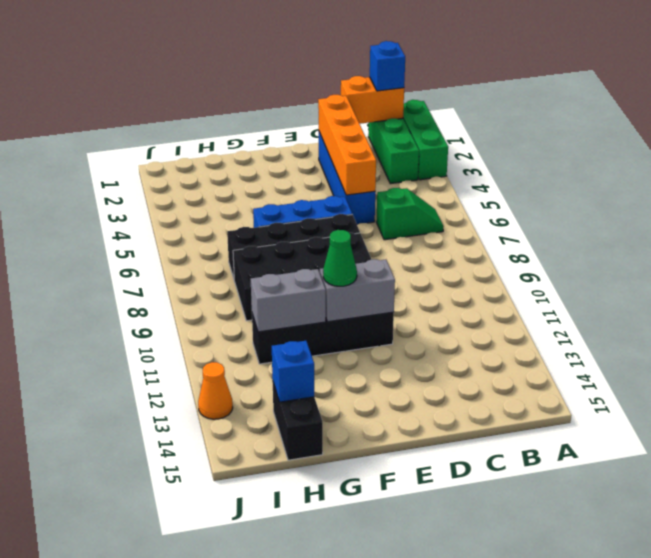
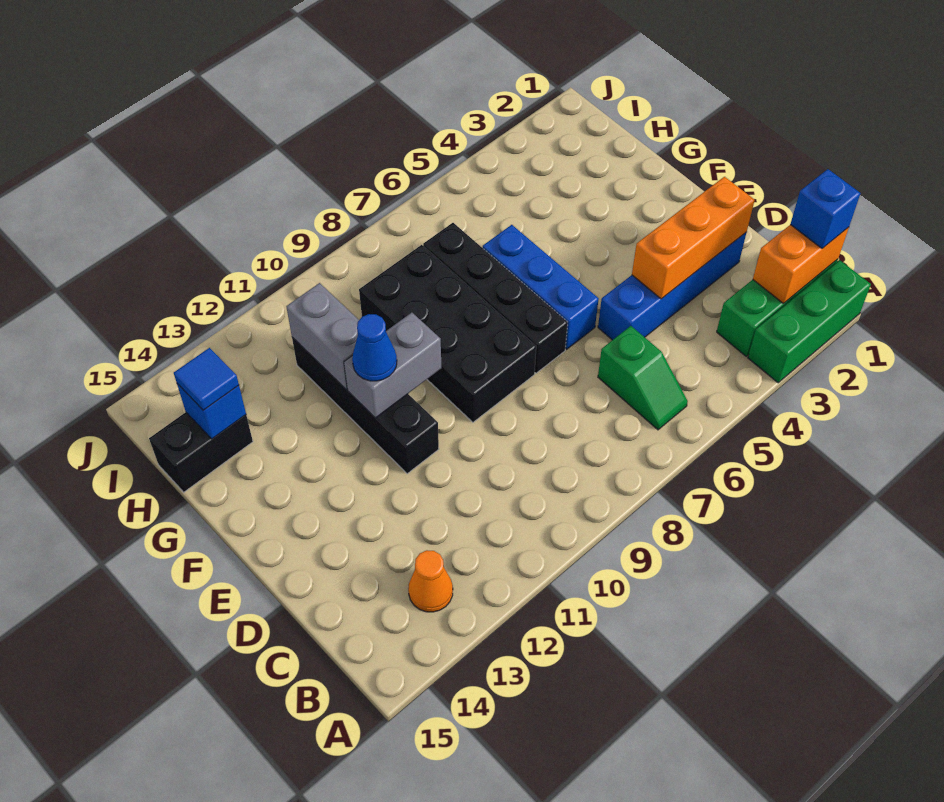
orange 1x2 brick [341,76,404,124] -> orange 1x2 brick turned to [753,225,849,303]
orange 1x4 brick [318,95,376,195] -> orange 1x3 brick [632,177,755,299]
grey 1x2 brick [320,259,395,322] -> grey 1x2 brick turned to [344,313,441,418]
green 1x1 cone [323,230,357,286] -> blue 1x1 cone [352,314,397,381]
none -> blue 1x1 tile [174,348,239,410]
orange 1x1 cone [198,362,233,419] -> orange 1x1 cone moved to [408,550,453,612]

